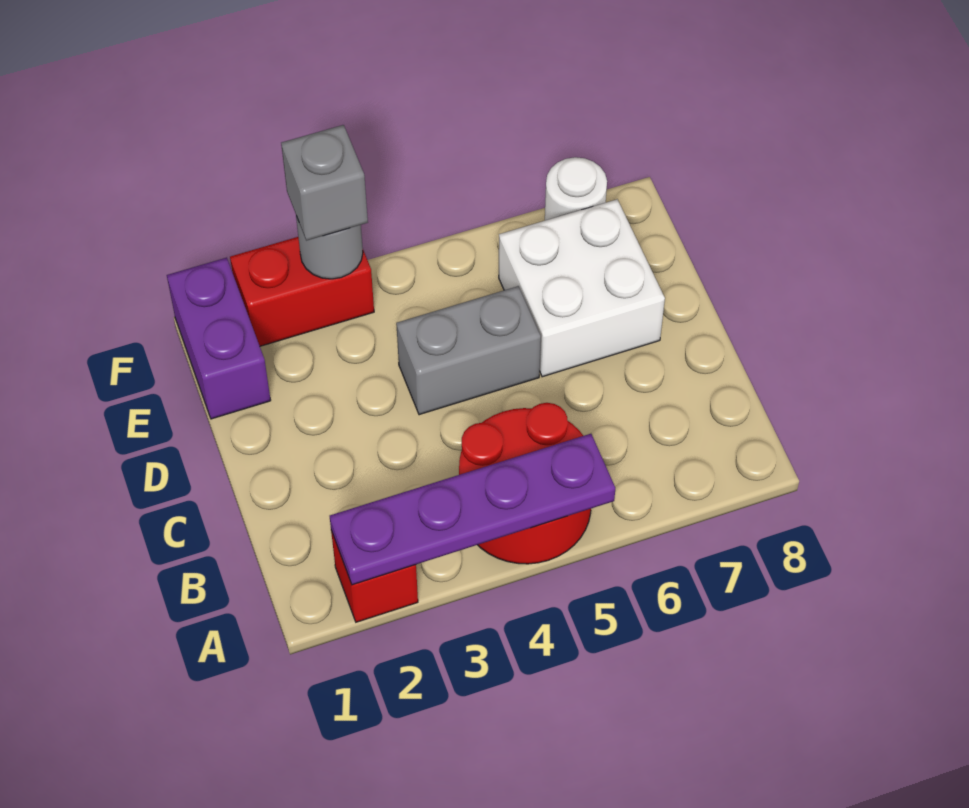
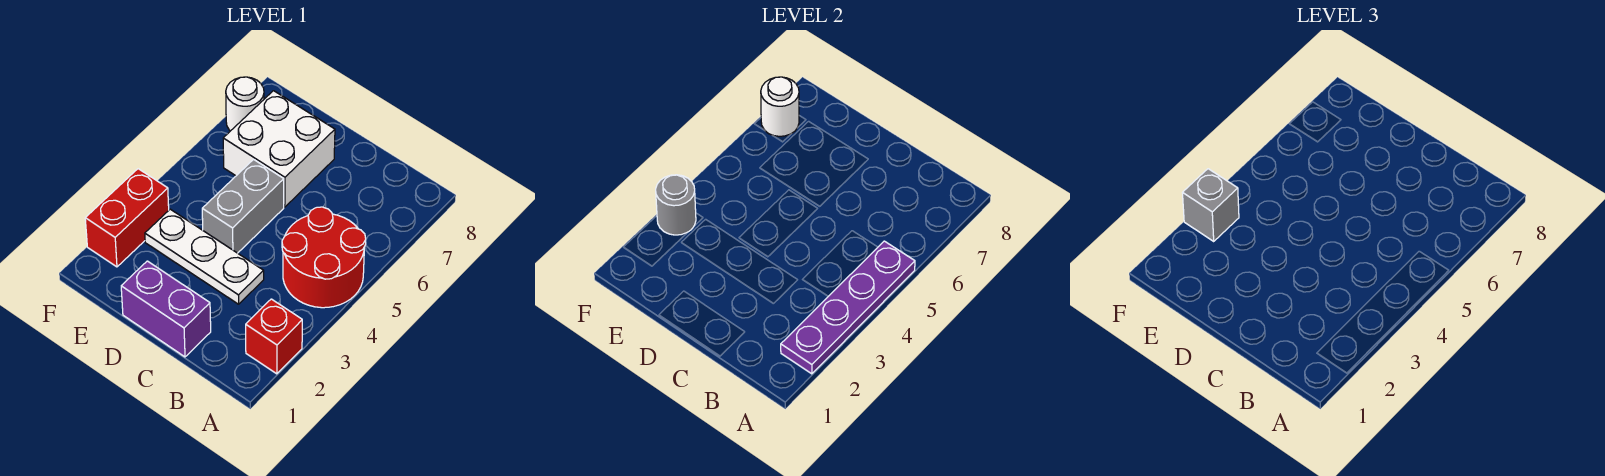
none -> white 1x3 plate [145,209,264,304]
purple 1x2 brick [167,258,271,419] -> purple 1x2 brick moved to [121,261,211,357]
none -> white 1x1 round brick [761,77,799,136]

